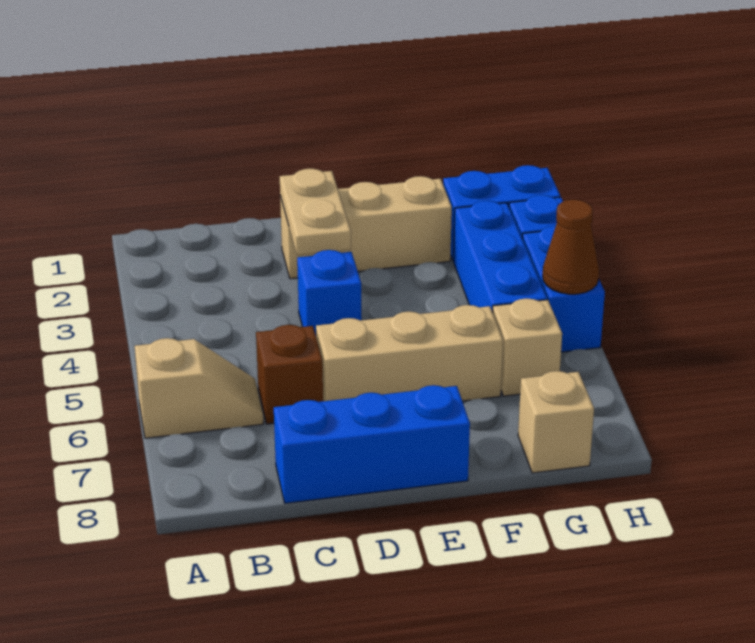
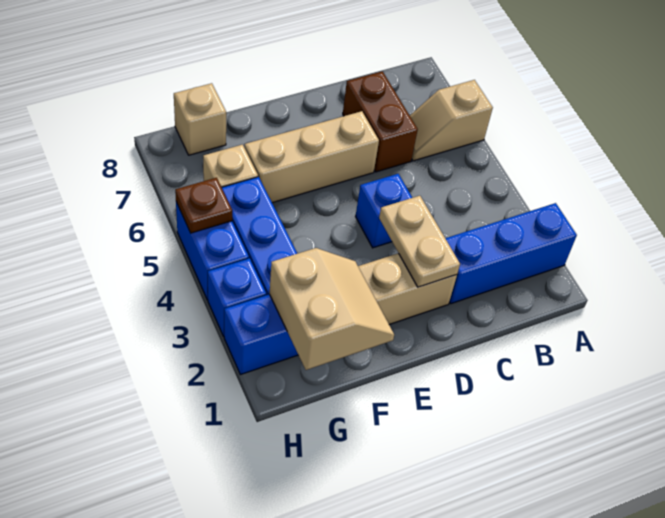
brown 1x1 brick [256,325,323,424] -> brown 1x2 brick [343,71,418,172]
blue 1x3 brick [274,385,470,503] -> blue 1x3 brick moved to [445,203,577,304]
none -> tan 2x2 slope [269,248,394,370]
brown 1x1 cone [543,200,599,294] -> brown 1x1 plate [175,178,232,233]

